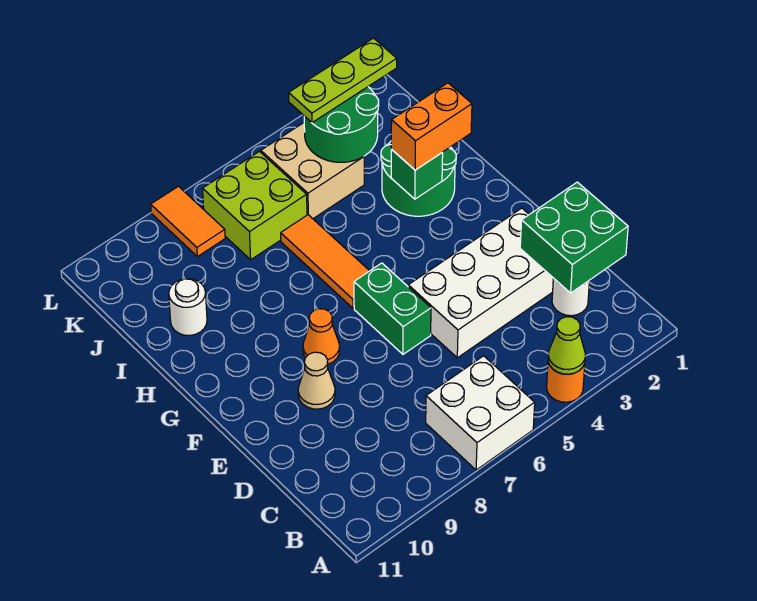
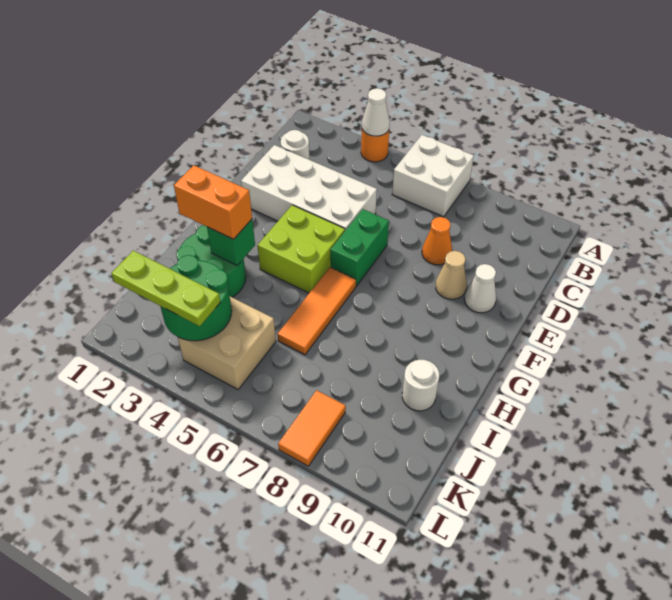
lime 1x1 cone [548,317,585,374] -> white 1x1 cone [362,88,390,136]
green 2x2 brick [520,182,628,293] -> none
none -> white 1x1 cone [464,264,496,313]
orange 1x1 cone [303,309,340,364] -> orange 1x1 cone moved to [422,217,452,265]
lime 2x2 brick [203,151,307,260] -> lime 2x2 brick moved to [257,205,345,293]

